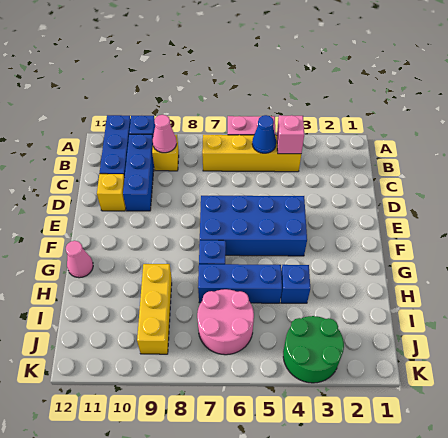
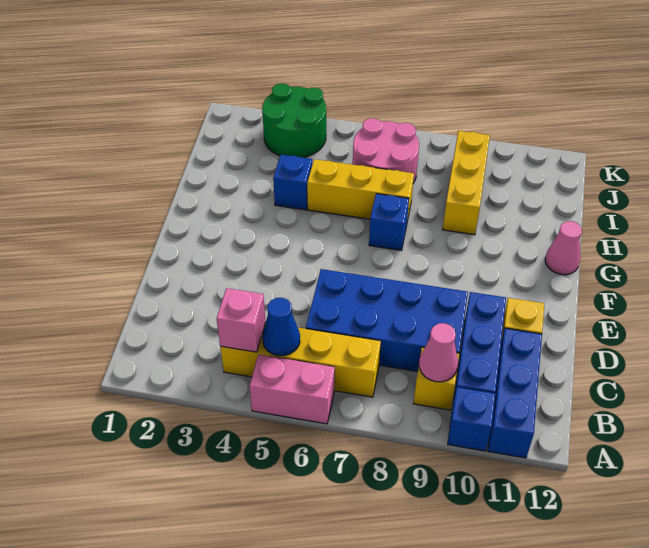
blue 2x4 brick [200,196,307,256] -> blue 2x4 brick moved to [306,269,468,372]
blue 1x3 brick [198,264,282,303] -> yellow 1x3 brick [307,159,414,221]

